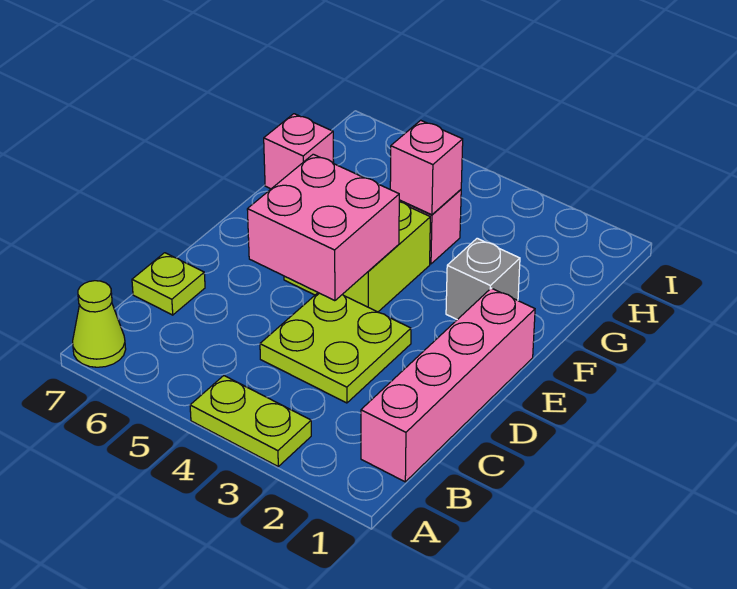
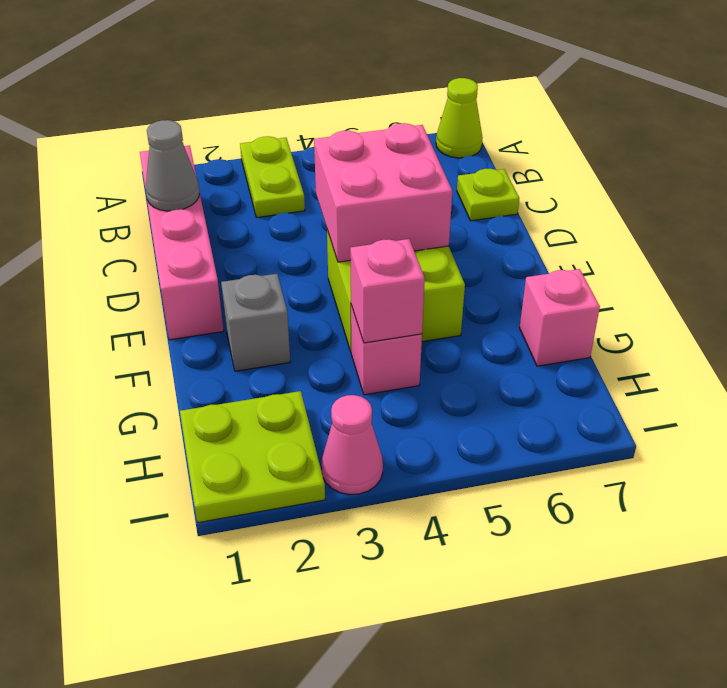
lime 1x2 plate [190,376,311,466] -> lime 1x2 plate turned to [240,136,305,217]
none -> grey 1x1 cone [145,120,199,211]
lime 2x2 plate [260,293,411,403] -> lime 2x2 plate moved to [180,391,325,523]
none -> pink 1x1 cone [322,395,383,495]

